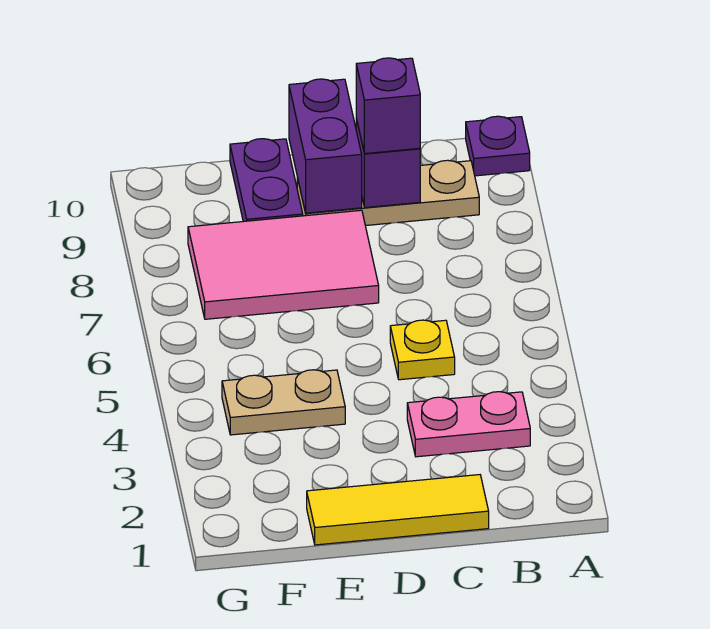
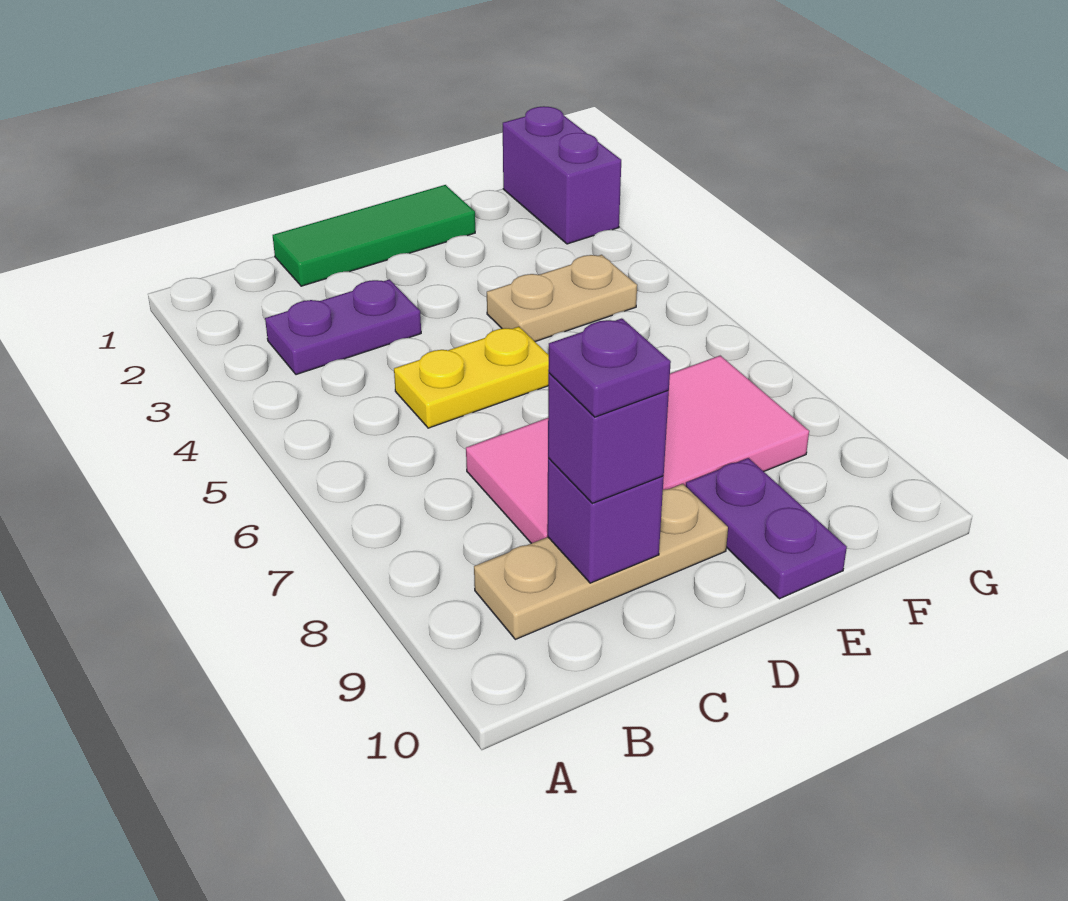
purple 1x1 plate [466,116,530,176] -> purple 1x1 plate moved to [548,318,671,417]
pink 1x2 plate [407,392,530,457] -> purple 1x2 plate [265,279,421,375]
yellow 1x3 tile [307,475,489,545] -> green 1x3 tile [273,185,475,286]
yellow 1x1 plate [390,320,455,380] -> yellow 1x2 plate [394,327,549,428]
pink 2x3 tile [188,210,379,319] -> pink 2x4 tile [466,356,809,543]
purple 1x2 brick [289,79,362,213] -> purple 1x2 brick moved to [503,106,621,244]

